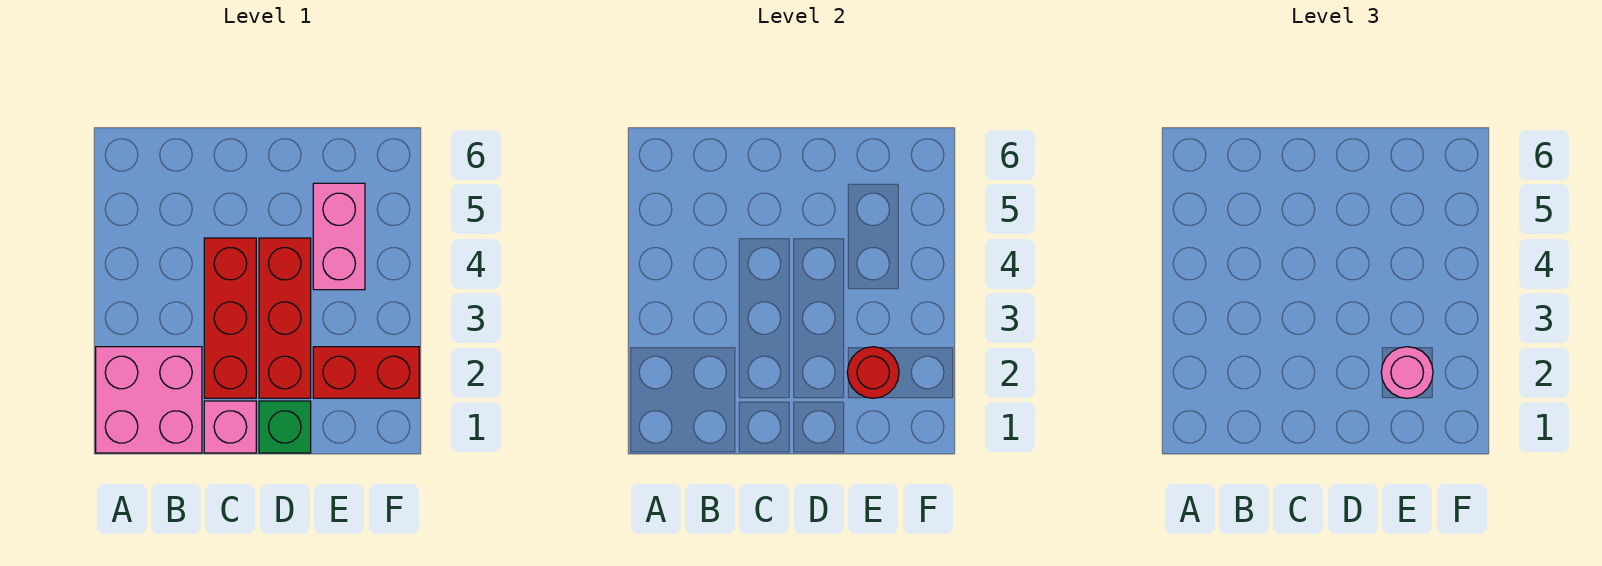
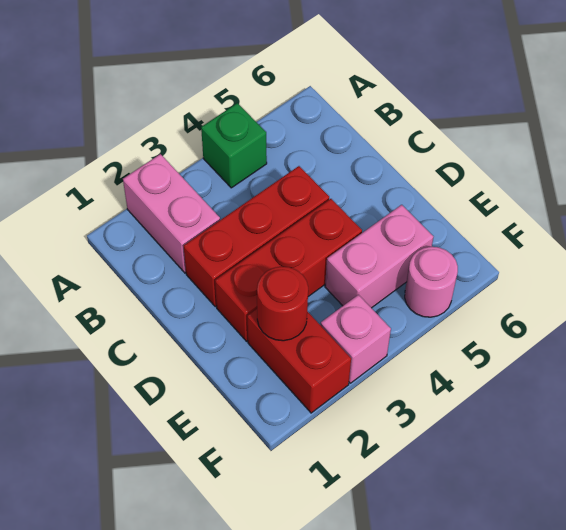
pink 2x2 brick [96,347,202,453] -> pink 1x2 brick [123,154,220,273]
pink 1x1 brick [204,401,256,453] -> pink 1x1 brick moved to [321,295,391,383]
green 1x1 brick [259,401,311,453] -> green 1x1 brick moved to [201,103,267,188]
pink 1x1 round brick [1381,347,1433,398] -> pink 1x1 round brick moved to [405,247,458,317]

